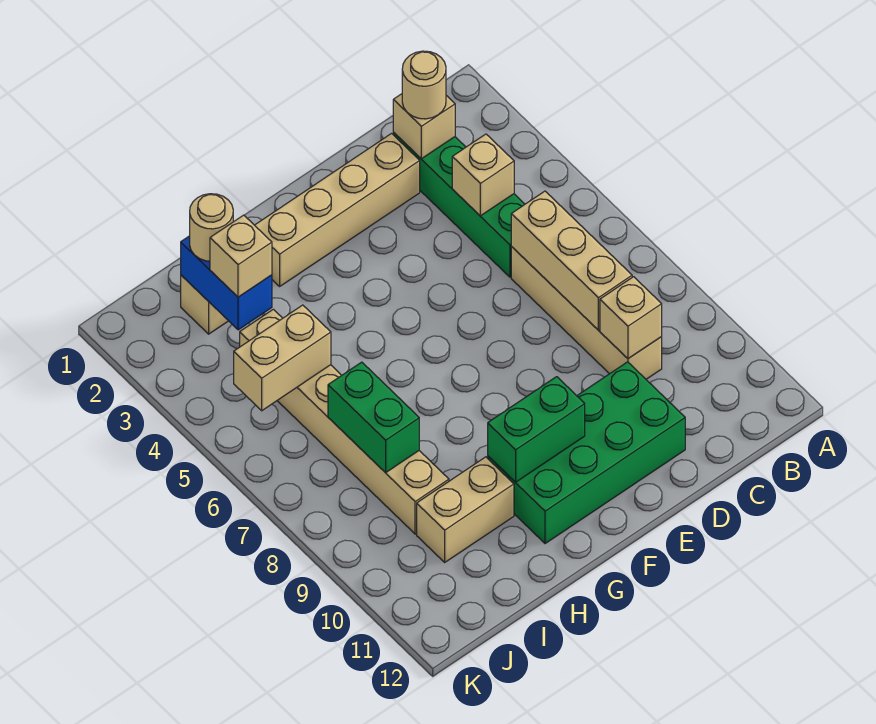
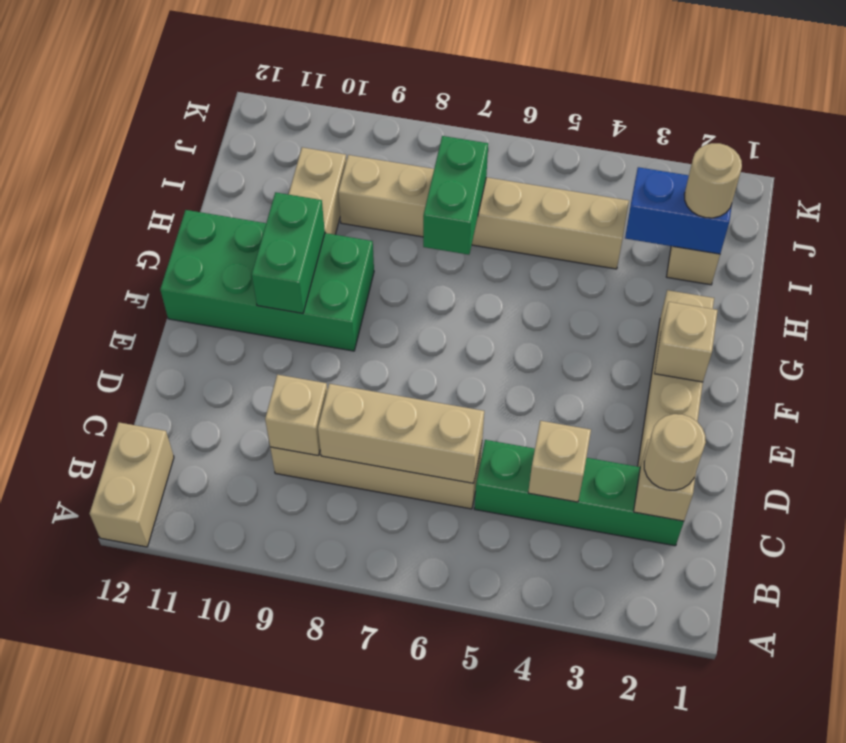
green 2x4 brick [488,362,685,544] -> green 2x4 brick turned to [160,210,374,351]
tan 1x1 brick [210,215,272,297] -> tan 1x1 brick moved to [655,302,718,382]
tan 1x2 brick [234,305,331,411] -> tan 1x2 brick moved to [90,422,174,547]
green 1x2 brick [328,362,419,473] -> green 1x2 brick turned to [423,136,488,255]

